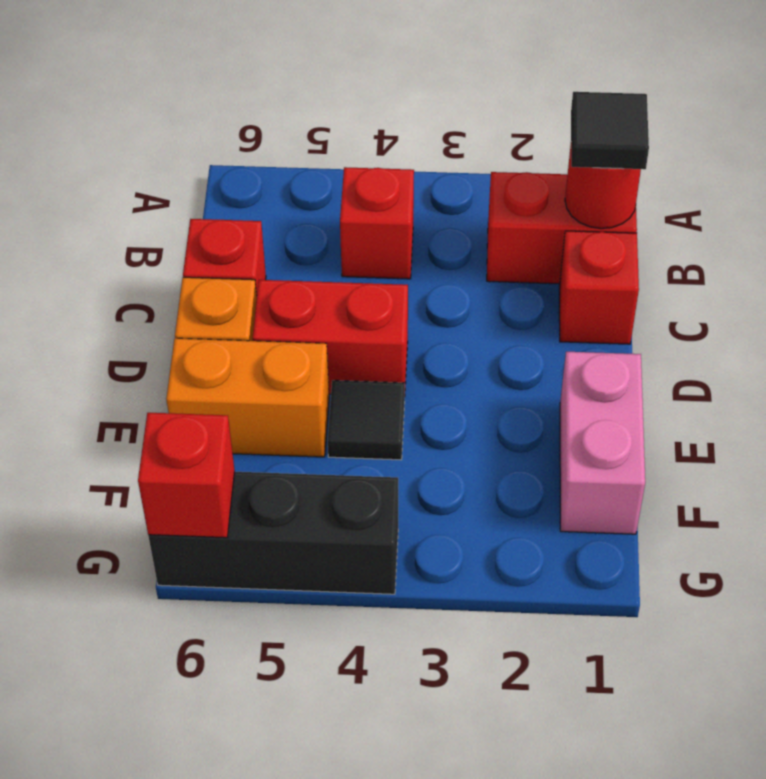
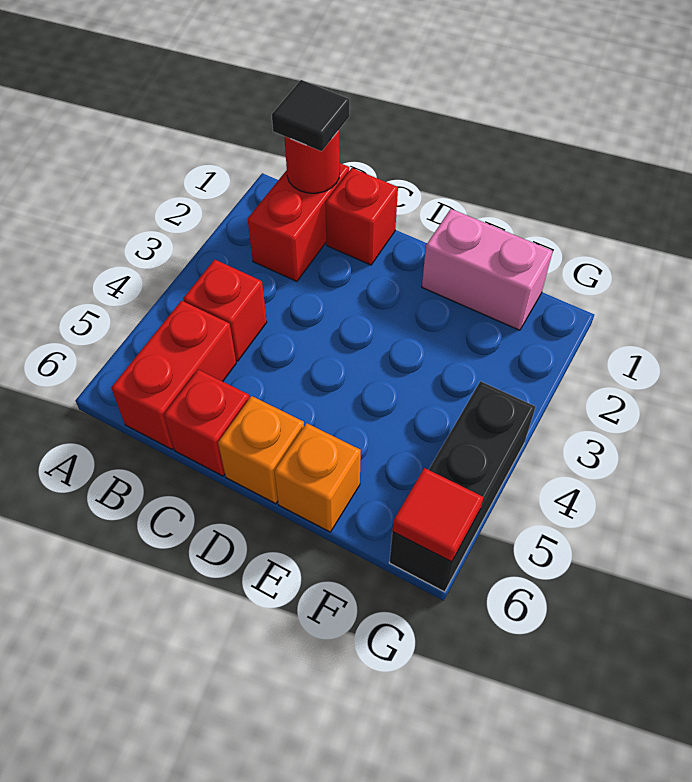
red 1x2 brick [253,280,408,394] -> red 1x2 brick moved to [111,301,236,449]
black 1x1 tile [328,380,405,460] -> none
orange 1x2 brick [166,338,329,457] -> orange 1x1 brick [274,423,361,532]
red 1x1 brick [138,413,235,538] -> red 1x1 tile [392,468,483,562]

